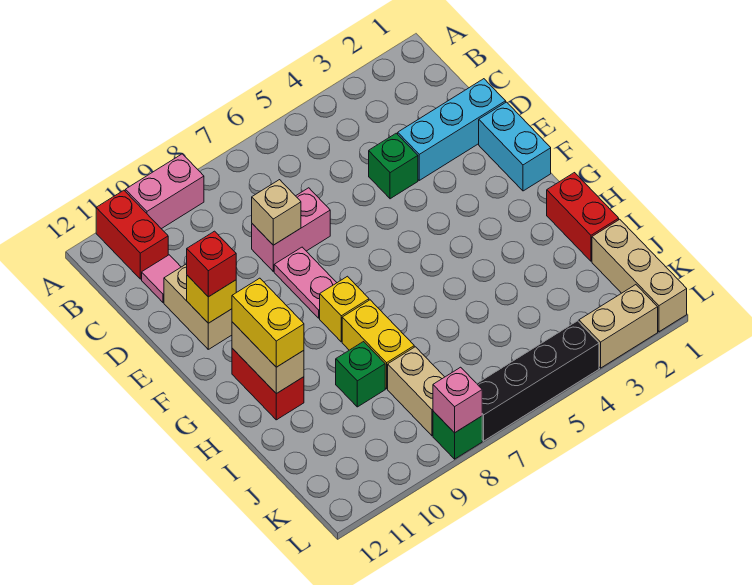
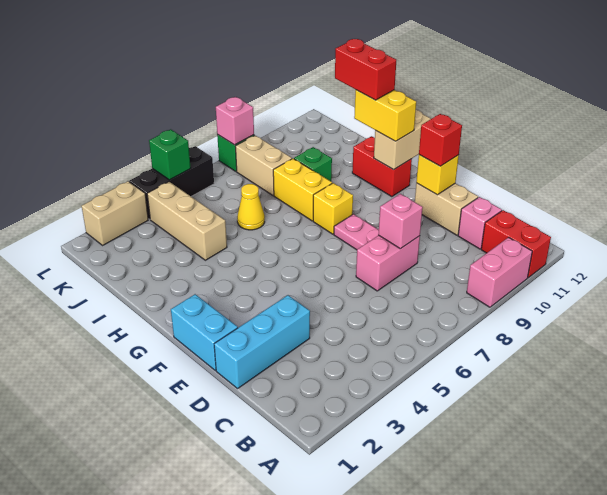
pink 1x1 tile [142,255,181,303] -> pink 1x1 brick [458,197,502,249]
green 1x1 brick [369,133,418,199] -> green 1x1 brick moved to [149,129,191,180]
tan 1x1 brick [252,180,301,245] -> pink 1x1 brick [378,194,423,249]
tan 1x2 brick [232,322,304,394] -> tan 1x2 brick turned to [374,110,431,170]
red 1x2 brick [547,173,619,261] -> red 1x2 brick moved to [335,39,396,100]
none -> yellow 1x1 cone [237,184,265,230]
tan 1x3 brick [592,219,687,332] -> tan 1x3 brick moved to [147,182,227,260]
black 1x4 brick [477,321,599,441] -> black 1x3 brick [129,146,214,219]

